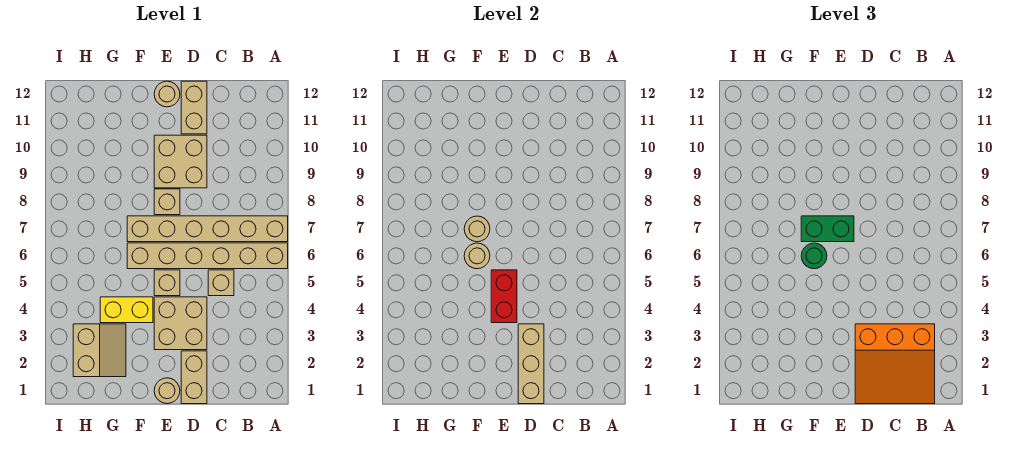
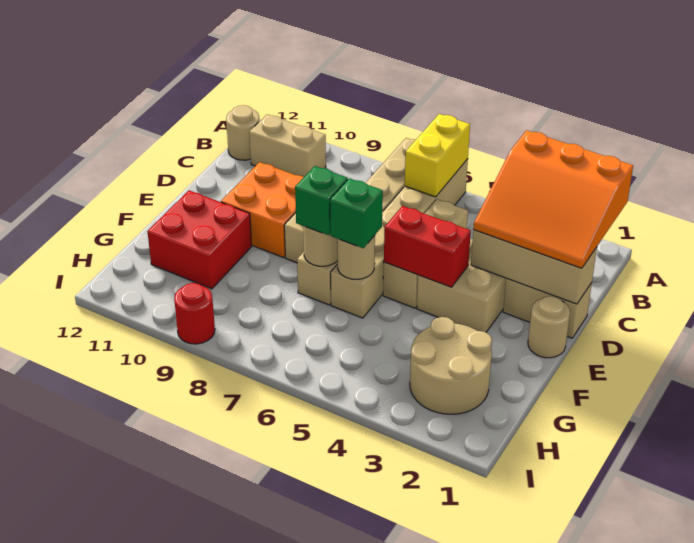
orange 3x3 slope [855,324,935,404] -> orange 3x3 slope turned to [473,130,633,268]
tan 2x2 brick [154,135,207,188] -> orange 2x2 brick [221,162,304,258]
tan 1x2 brick [181,81,207,134] -> tan 1x2 brick moved to [249,114,326,177]
green 1x2 brick [801,216,854,242] -> green 1x1 brick [295,166,348,235]
tan 1x1 round brick [154,81,180,107] -> tan 1x1 round brick moved to [226,105,260,160]
yellow 1x2 brick [100,297,153,323] -> yellow 1x2 brick moved to [405,114,470,197]
green 1x1 round brick [801,243,827,269] -> green 1x1 brick [330,178,383,248]
none -> red 2x2 brick [147,190,252,289]
tan 2x2 slope [73,324,126,377] -> tan 2x2 round brick [410,317,492,414]
none -> red 1x1 round brick [174,283,215,344]

